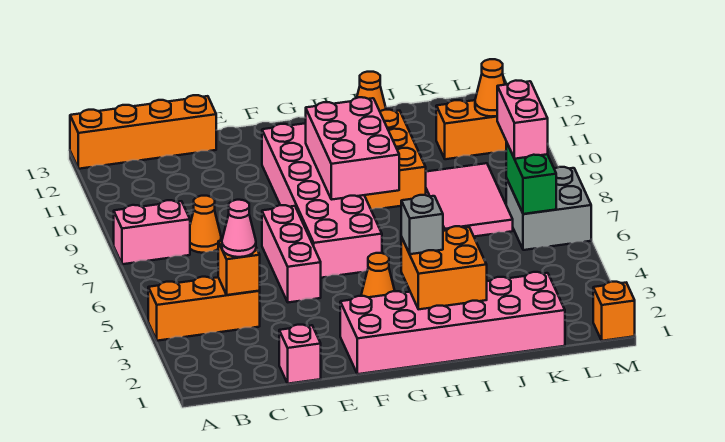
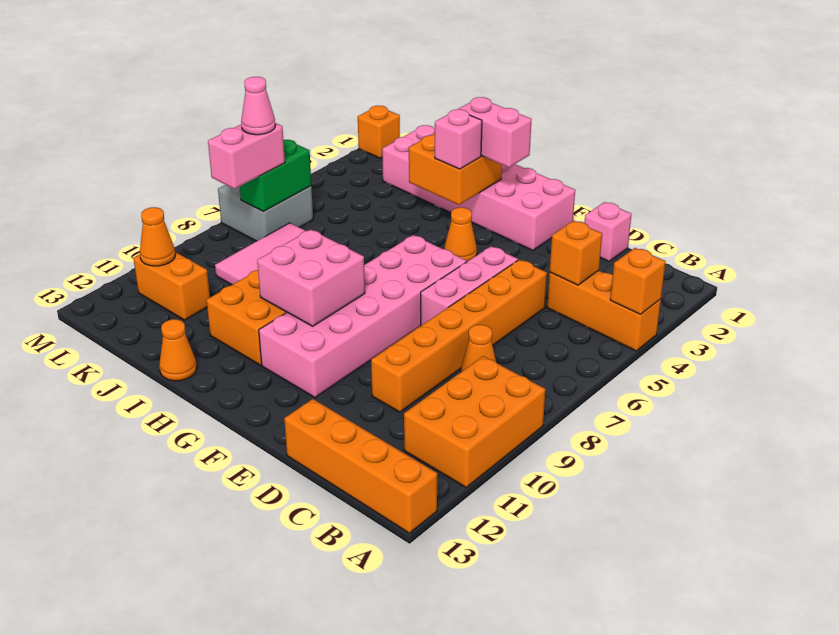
none -> orange 1x1 brick [610,248,666,315]
pink 1x2 brick [114,200,190,264] -> pink 1x2 brick moved to [459,97,532,168]
none -> orange 2x3 brick [404,356,546,487]
pink 1x1 cone [222,200,256,257] -> pink 1x1 cone moved to [241,77,275,135]
none -> orange 1x6 brick [371,260,547,412]
pink 2x3 brick [306,97,399,200] -> pink 2x2 brick [257,229,365,326]
grey 1x1 brick [401,195,443,254] -> pink 1x1 brick [435,109,482,169]

